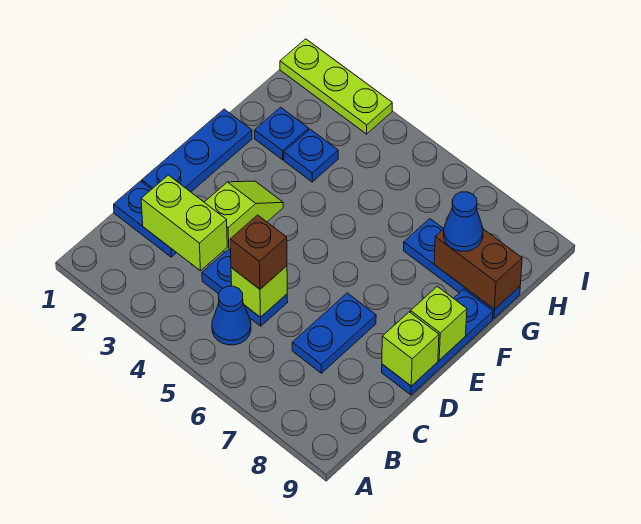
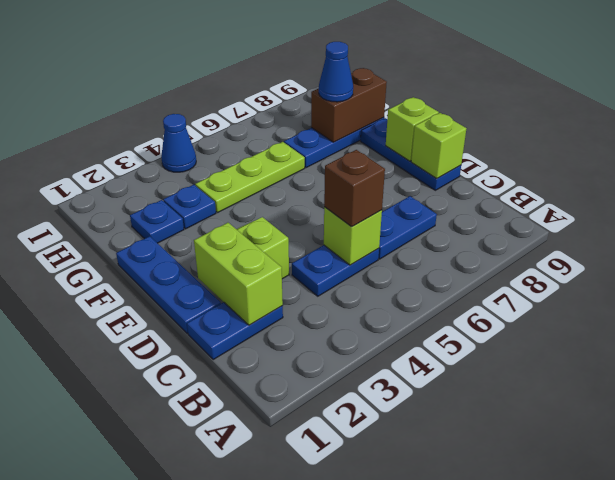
blue 1x1 cone [212,286,251,345] -> blue 1x1 cone moved to [161,114,196,172]
lime 1x2 brick [141,175,227,271] -> lime 1x2 brick turned to [194,223,283,325]
blue 1x2 plate [292,293,376,373] -> blue 1x2 plate turned to [379,196,437,259]
lime 1x3 plate [280,39,392,134] -> lime 1x3 plate moved to [195,142,305,212]

